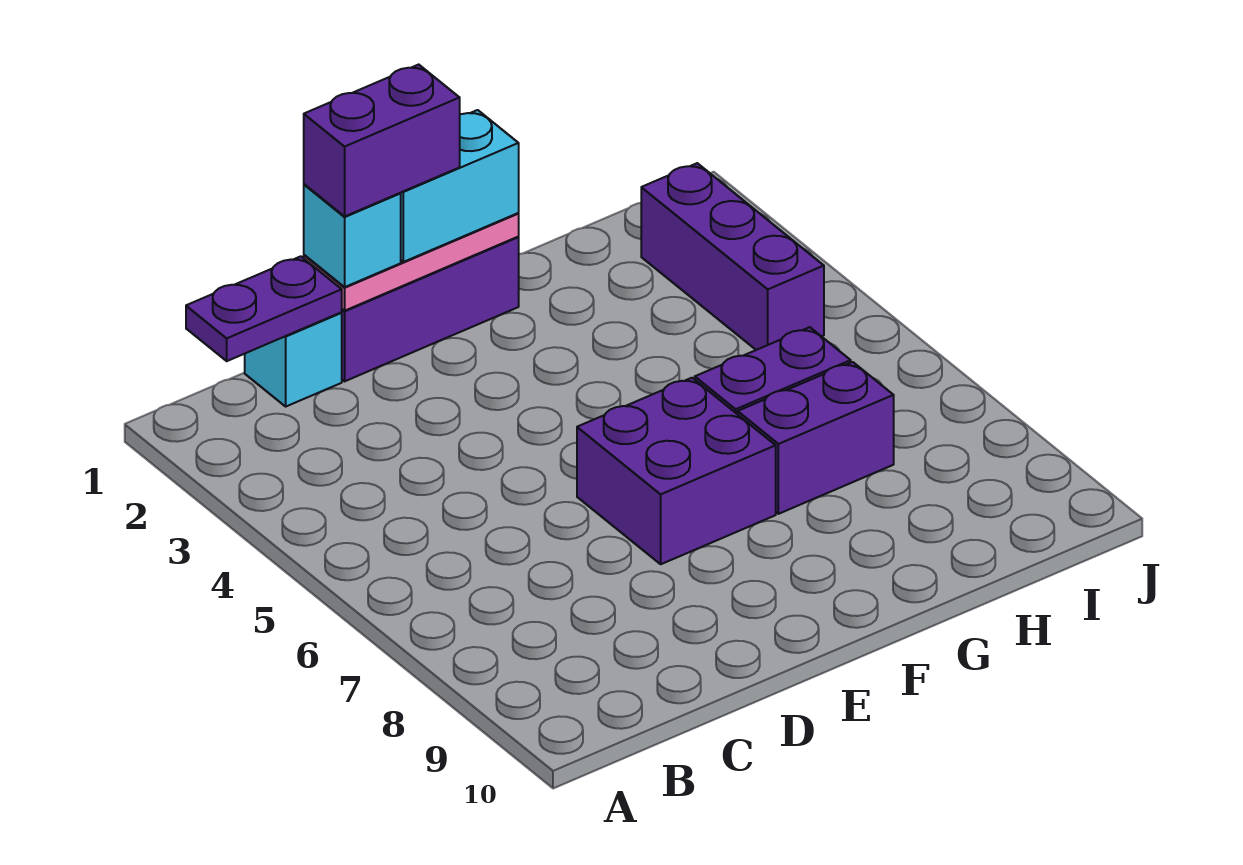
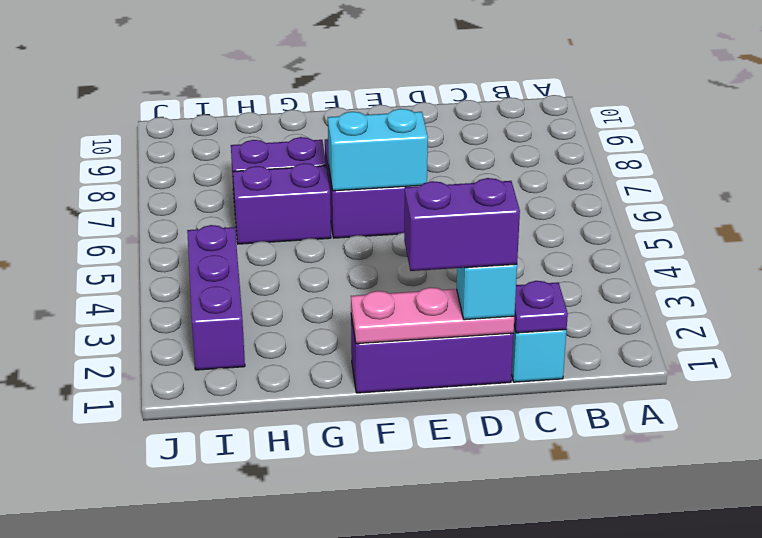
purple 1x2 plate [186,256,342,361] -> purple 1x1 plate [514,281,568,333]
cyan 1x2 brick [400,110,519,262] -> cyan 1x2 brick moved to [328,109,428,191]

